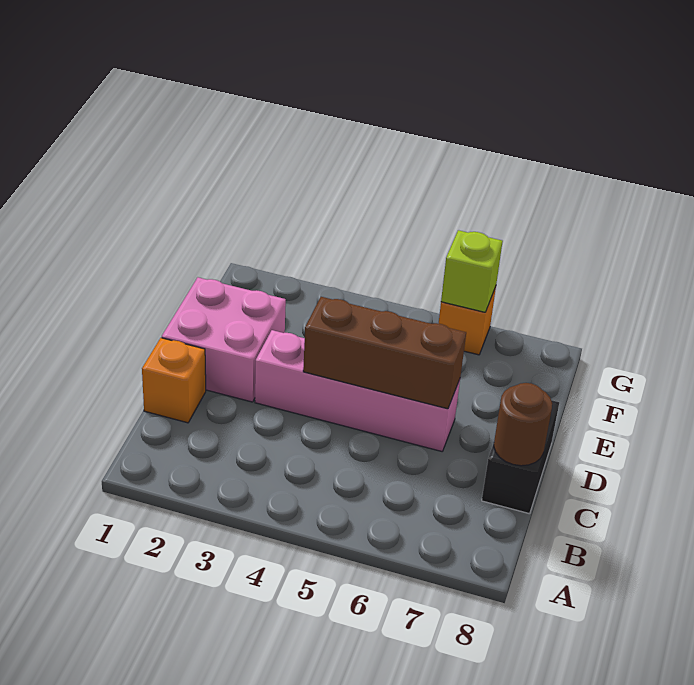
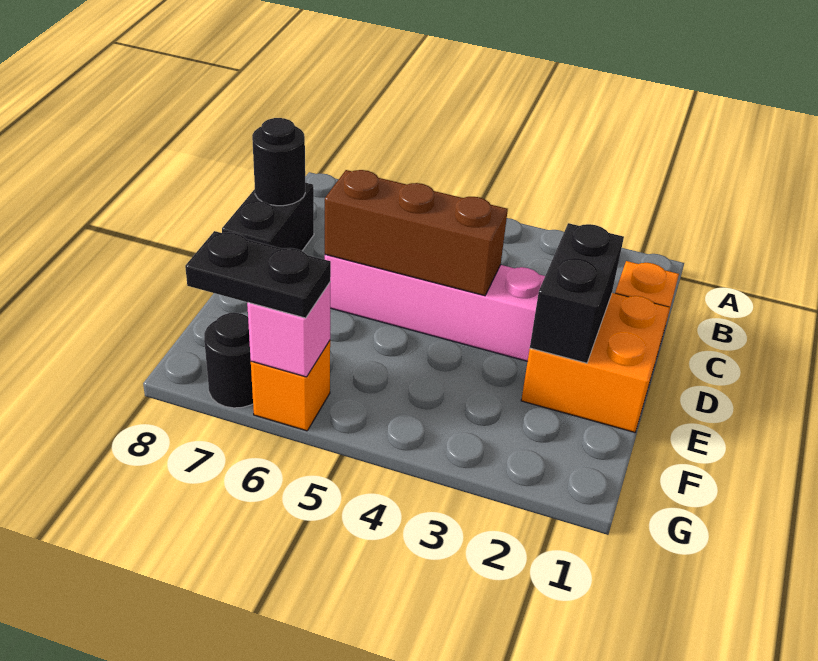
brown 1x1 round brick [494,383,552,466] -> black 1x1 round brick [252,118,305,206]
pink 2x2 brick [162,277,286,402] -> orange 2x2 brick [521,293,670,432]
none -> black 1x2 brick [530,223,624,363]
lime 1x1 brick [441,230,503,312] -> pink 1x1 brick [247,283,330,377]
none -> black 1x2 plate [185,231,331,318]
none -> black 1x1 round brick [204,313,253,408]

